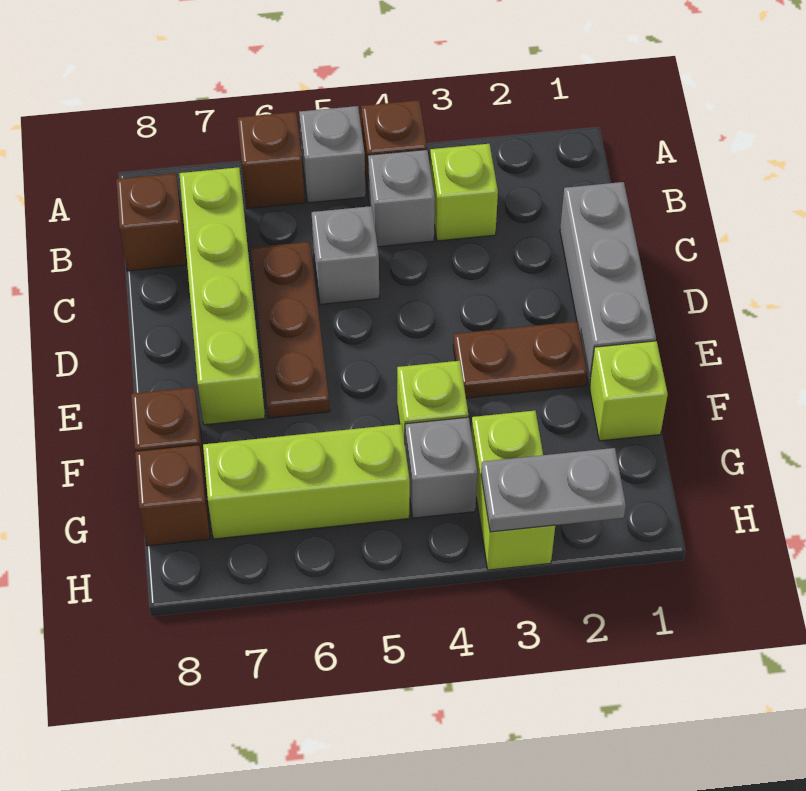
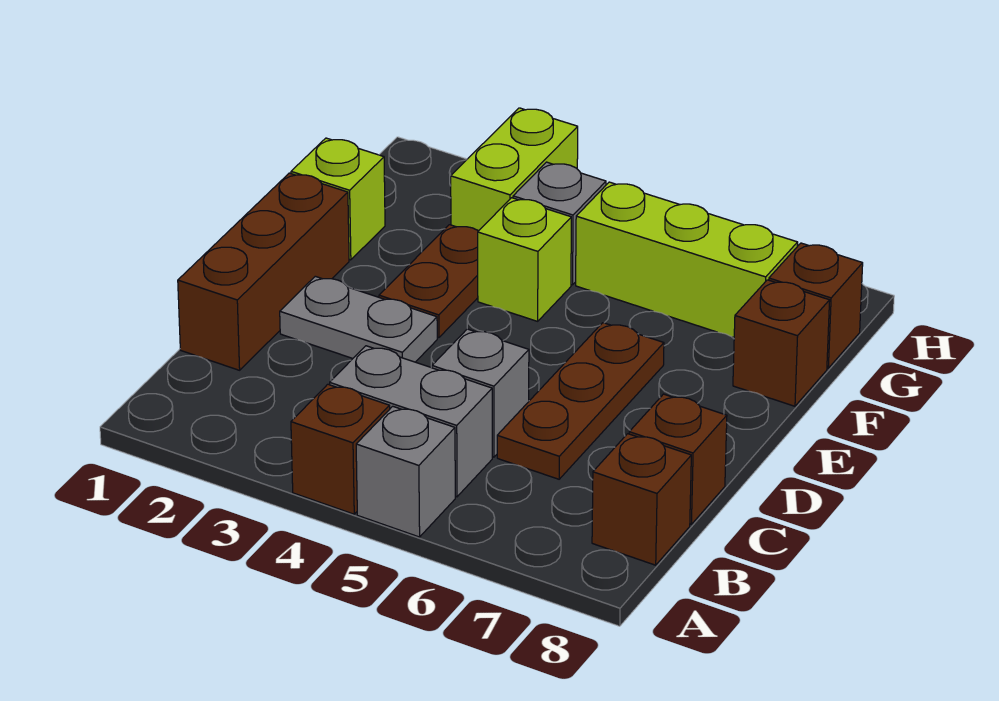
brown 1x1 brick [237,112,305,209] -> brown 1x1 brick moved to [629,394,727,524]
lime 1x1 brick [430,144,498,241] -> none
grey 1x1 brick [368,150,435,247] -> grey 1x2 brick [330,346,492,497]
lime 1x4 brick [179,167,265,425] -> none
grey 1x3 brick [560,182,656,386] -> brown 1x3 brick [178,173,349,370]
brown 1x2 plate [453,321,587,398] -> brown 1x2 plate turned to [379,225,478,338]
grey 1x2 plate [481,448,626,532] -> grey 1x2 plate moved to [280,276,437,362]

